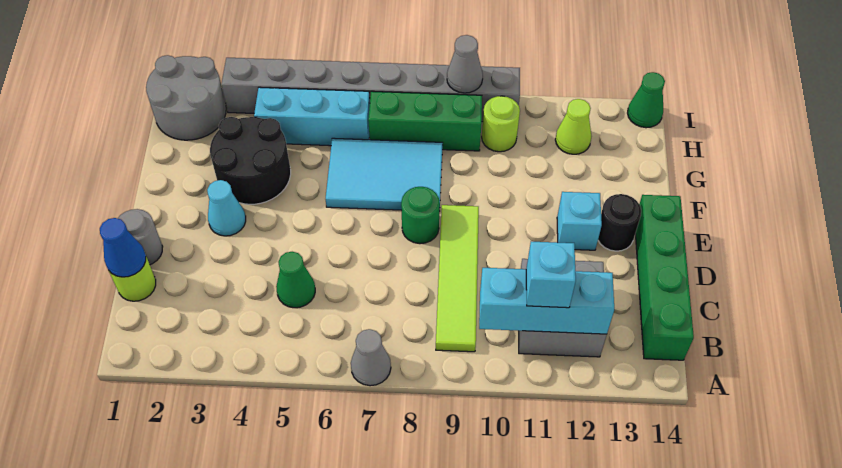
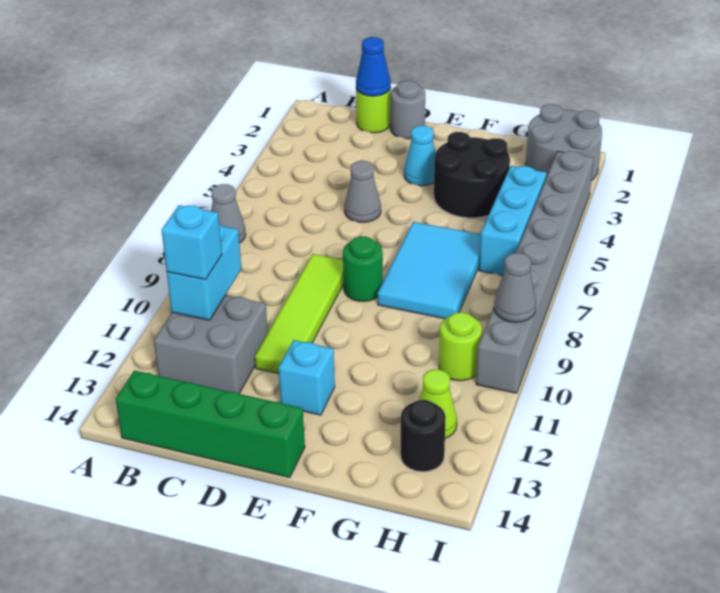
lime 1x4 tile [436,205,479,352] -> lime 1x4 tile turned to [255,254,344,373]
cyan 1x3 brick [479,268,614,334] -> cyan 1x2 brick [167,224,241,320]
green 1x1 cone [276,252,315,308] -> none
none -> grey 1x1 cone [344,161,381,222]
black 1x1 round brick [598,194,641,251] -> black 1x1 round brick moved to [401,400,446,472]
green 1x3 brick [368,91,482,151] -> none
green 1x1 cone [628,72,665,128] -> none

